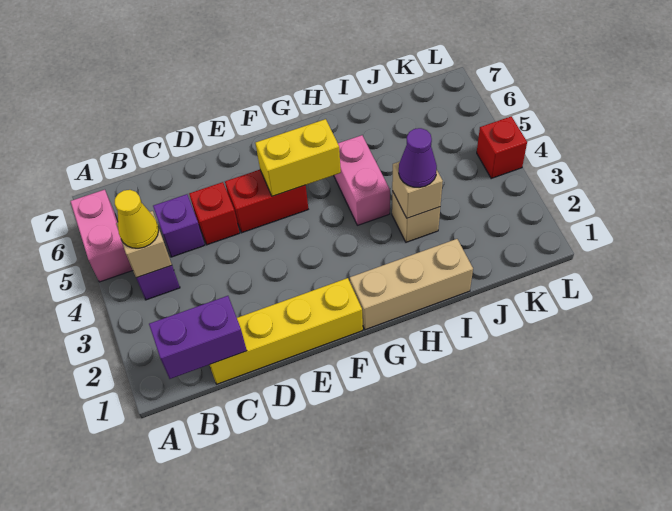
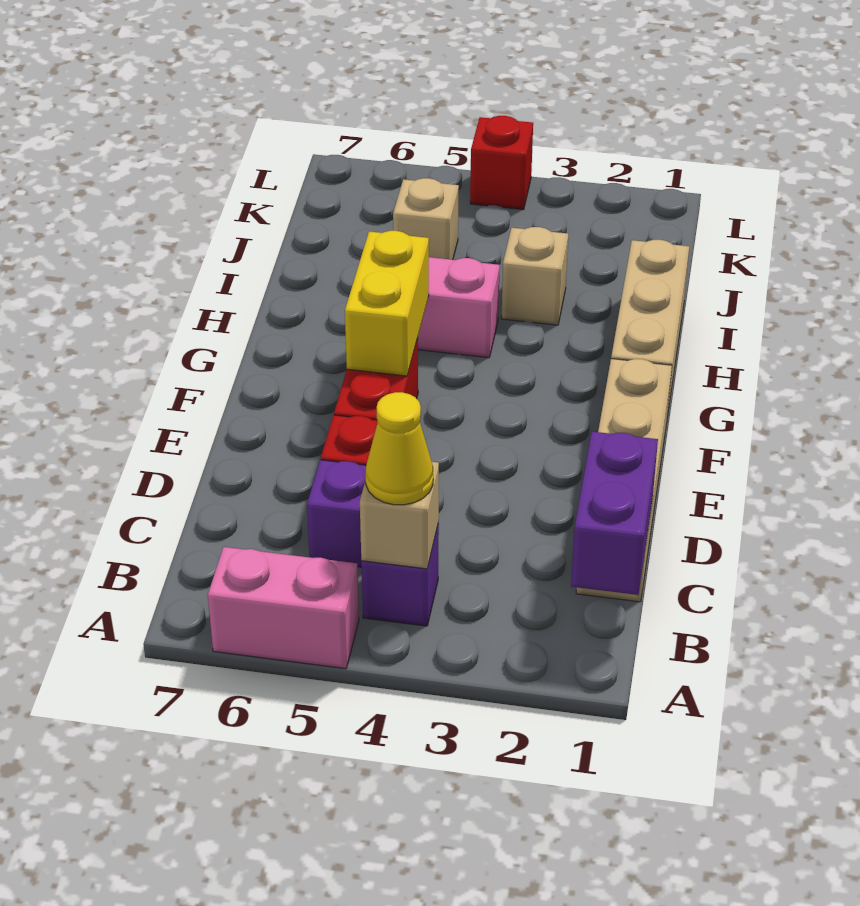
yellow 1x4 brick [210,278,363,384] -> tan 1x4 brick [576,359,672,602]
tan 1x1 brick [392,162,443,218] -> tan 1x1 brick moved to [393,178,459,260]
purple 1x1 cone [399,128,437,187] -> none

